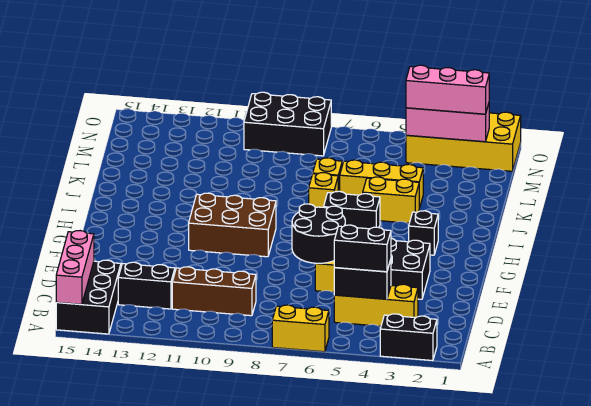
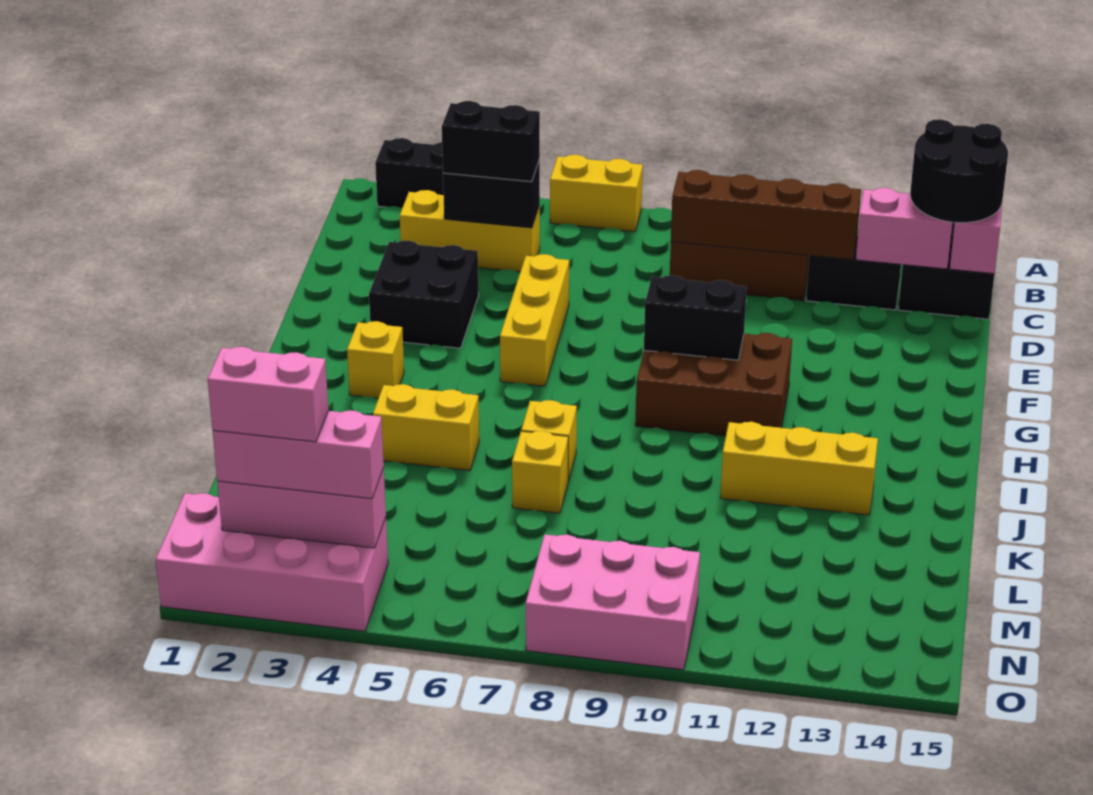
none -> brown 1x4 brick [671,170,861,260]
none -> pink 1x2 brick [856,188,952,269]
black 2x2 round brick [292,204,345,264] -> black 2x2 round brick moved to [910,119,1008,223]
black 1x2 brick [324,191,380,229] -> black 1x2 brick moved to [644,275,747,360]
black 1x1 brick [409,211,438,255] -> yellow 1x1 brick [347,321,404,398]
yellow 1x3 brick [340,160,423,209] -> yellow 1x3 brick moved to [720,422,878,515]
yellow 2x4 brick [406,112,521,171] -> pink 2x4 brick [156,493,388,631]
none -> pink 1x2 brick [208,347,328,442]
black 2x3 brick [244,92,331,156] -> pink 2x3 brick [526,535,700,670]

